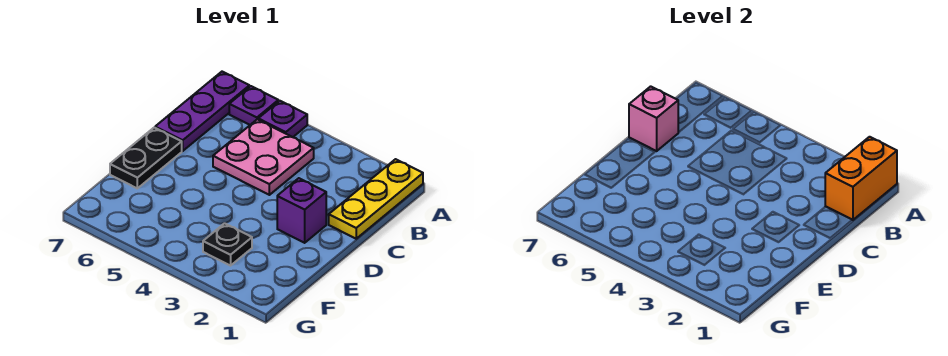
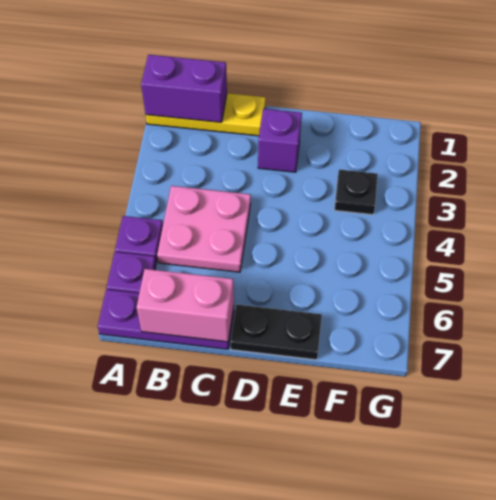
orange 1x2 brick [825,137,897,220] -> purple 1x2 brick [141,55,227,122]
pink 1x1 brick [629,86,678,151] -> pink 1x2 brick [137,269,234,342]

